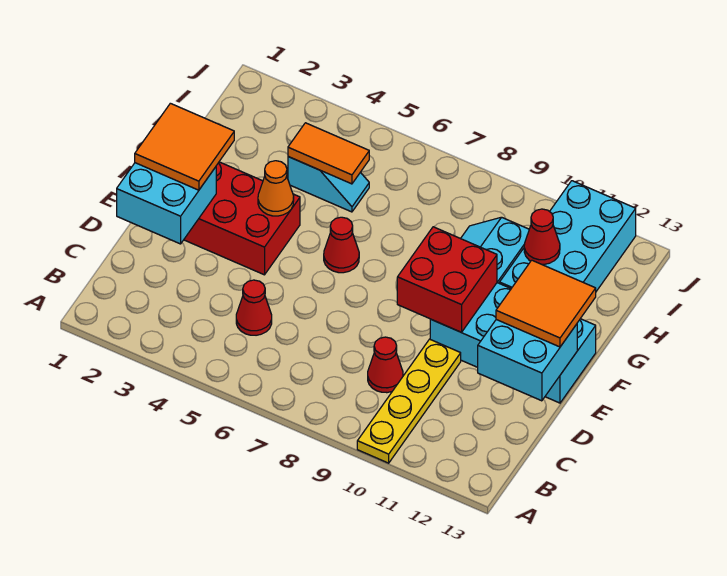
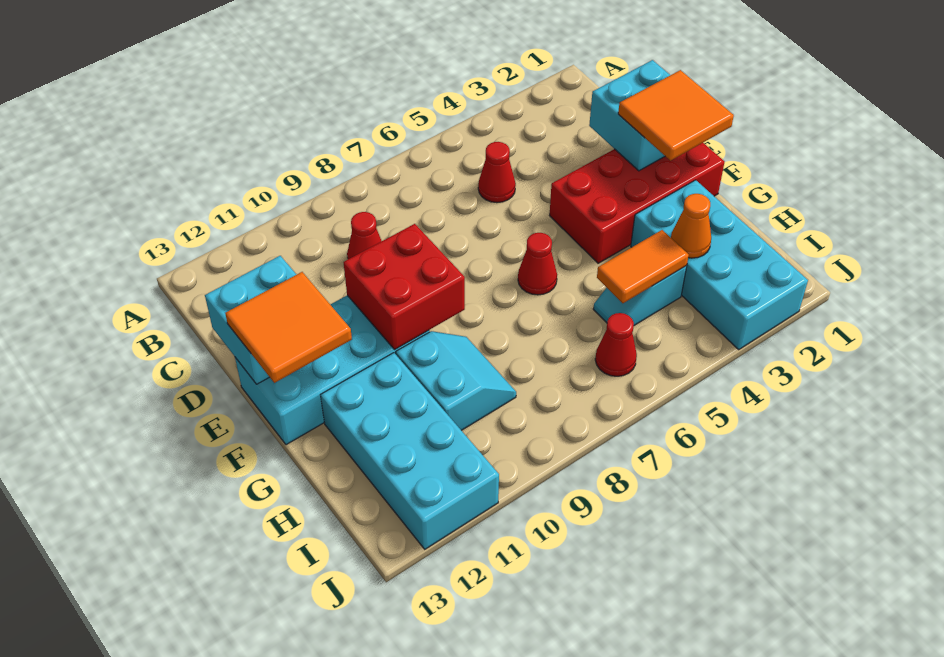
yellow 1x4 plate [357,339,461,463] -> none
orange 1x1 cone [258,161,294,216] -> orange 1x1 cone moved to [671,194,711,258]
none -> cyan 2x4 brick [631,180,808,349]
red 1x1 cone [524,209,560,264] -> red 1x1 cone moved to [595,313,637,376]

